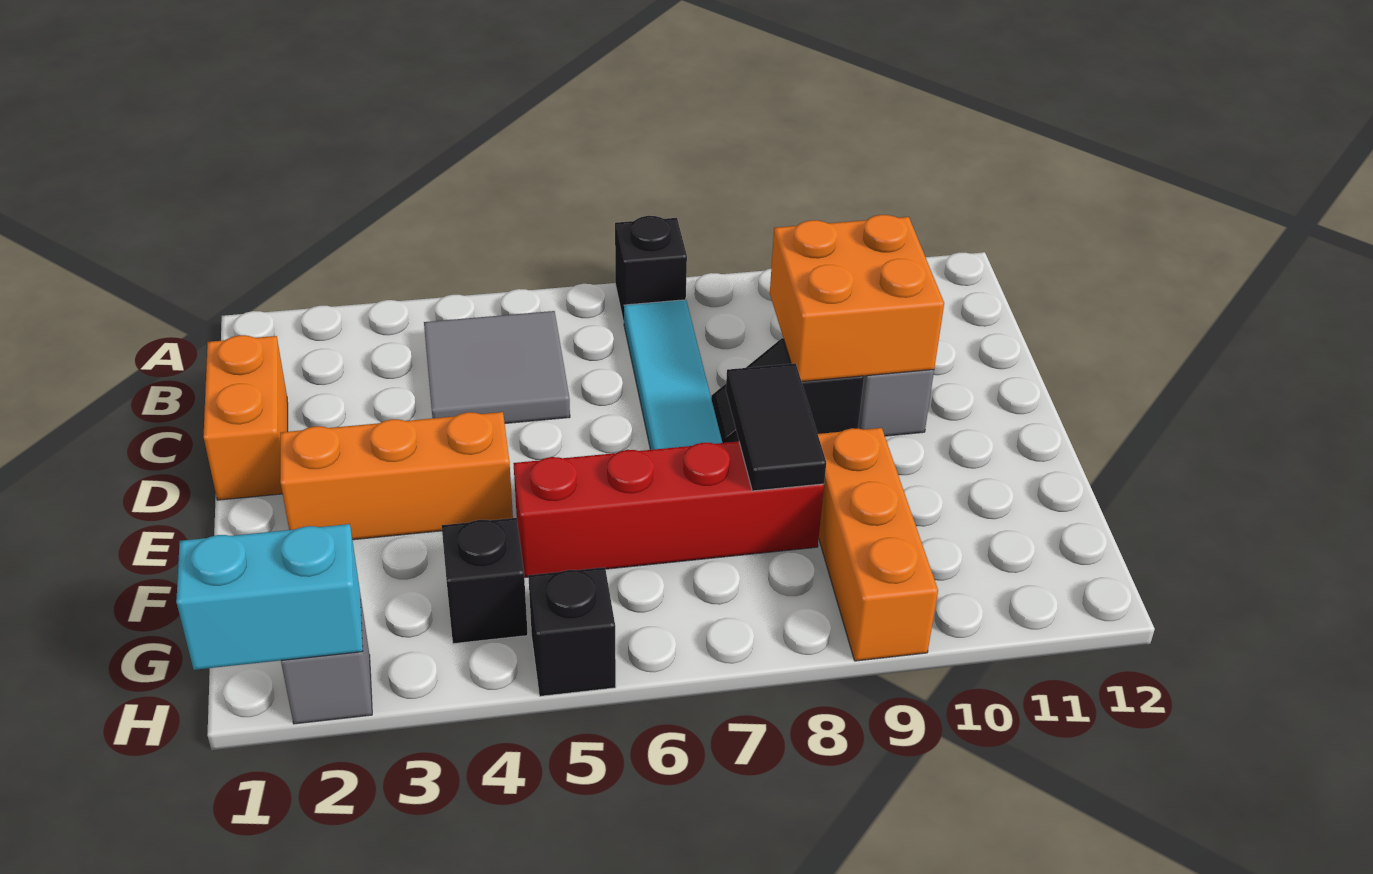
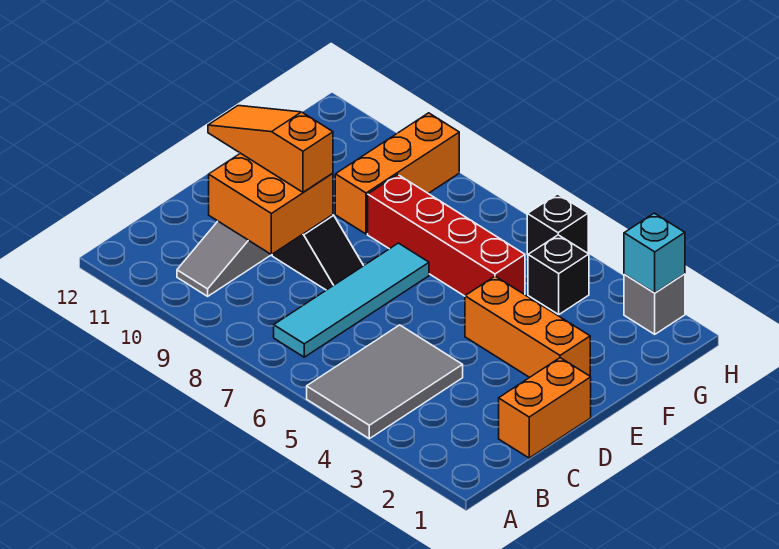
black 1x1 brick [615,216,687,322] -> none
grey 2x2 tile [424,311,570,423] -> grey 2x3 tile [307,325,463,439]
none -> orange 1x3 slope [208,106,333,192]
black 1x2 tile [726,363,826,491] -> none
cyan 1x2 brick [176,524,363,670] -> cyan 1x1 brick [624,213,685,293]

